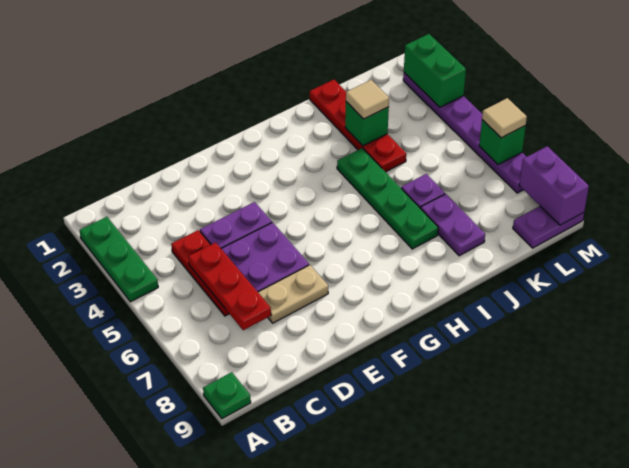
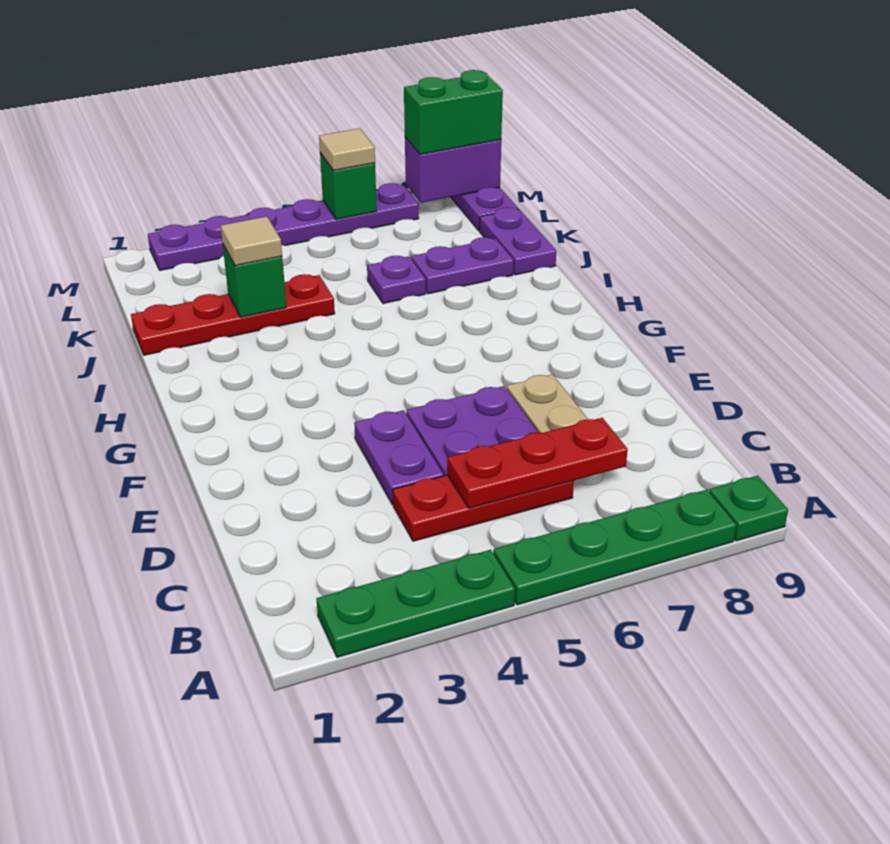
green 1x4 plate [337,148,438,249] -> green 1x4 plate moved to [493,490,736,605]
none -> purple 1x2 plate [479,207,556,275]
green 1x2 brick [404,34,466,107] -> green 1x2 brick moved to [404,70,503,154]

